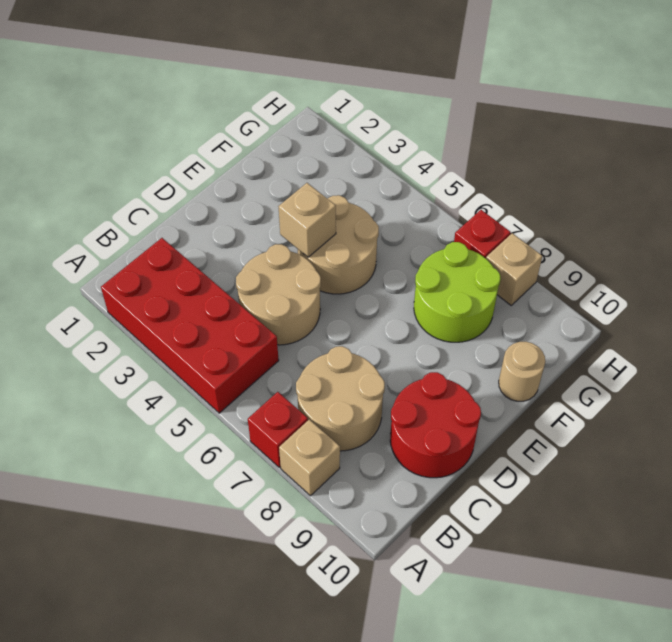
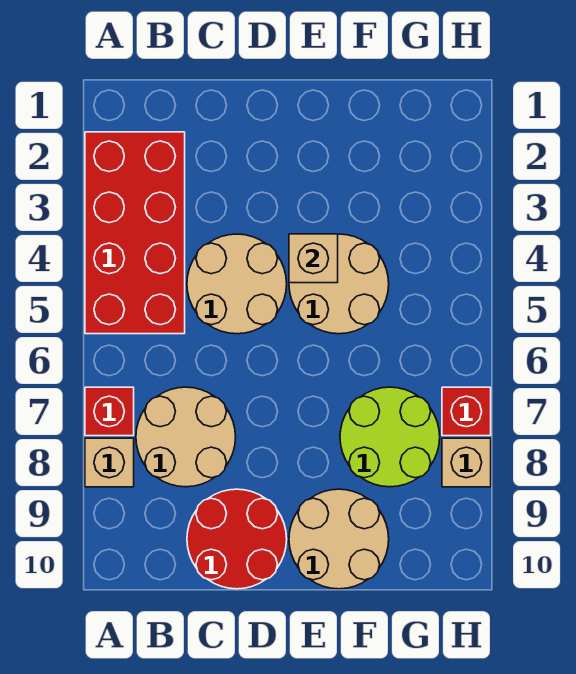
tan 1x1 round brick [499,342,545,401] -> tan 2x2 round brick [289,489,389,589]

